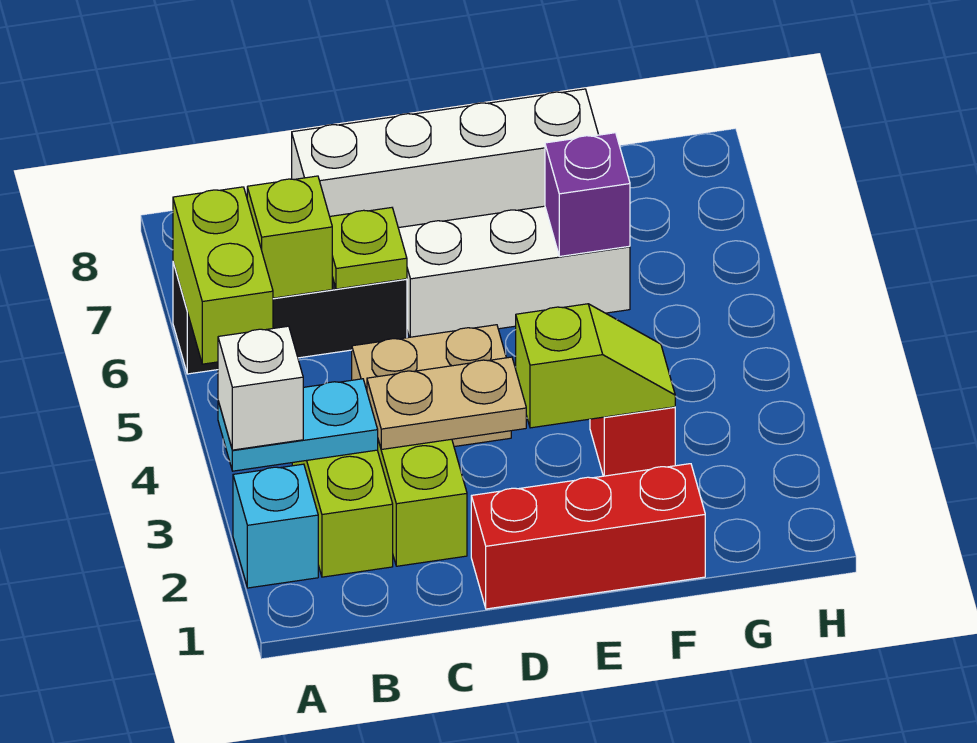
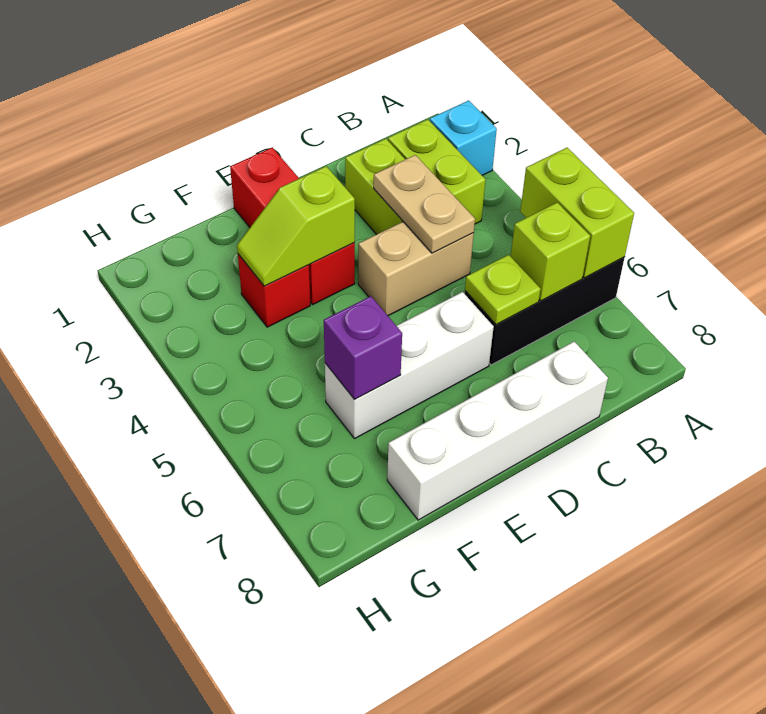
cyan 1x2 plate [218,379,378,471] -> none
white 1x1 brick [218,326,303,450] -> none
tan 1x2 plate [367,357,526,450] -> tan 1x2 plate turned to [374,155,475,253]
red 1x3 brick [471,464,705,609] -> red 1x3 brick turned to [230,147,355,304]

